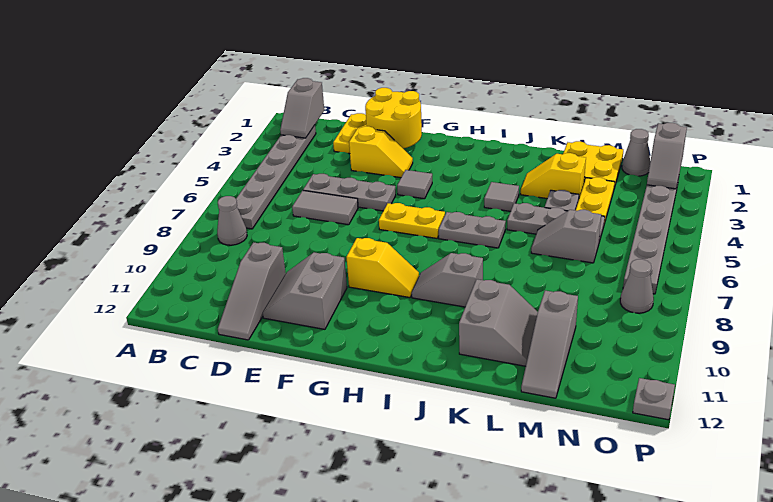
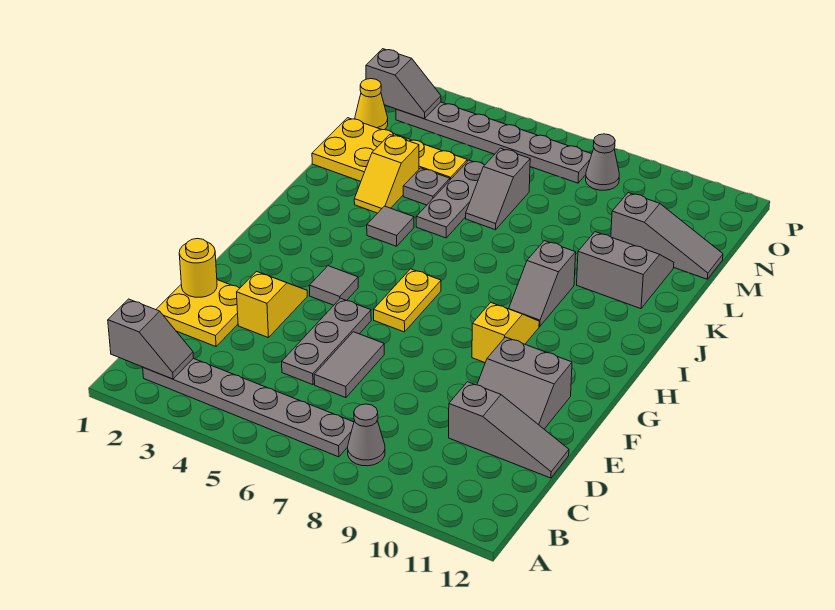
yellow 2x2 round brick [365,88,422,148] -> yellow 1x1 round brick [179,239,217,297]
grey 1x2 plate [439,212,506,248] -> none
grey 1x1 cone [622,129,650,176] -> yellow 1x1 cone [355,79,388,130]
grey 1x1 plate [633,378,675,420] -> none

